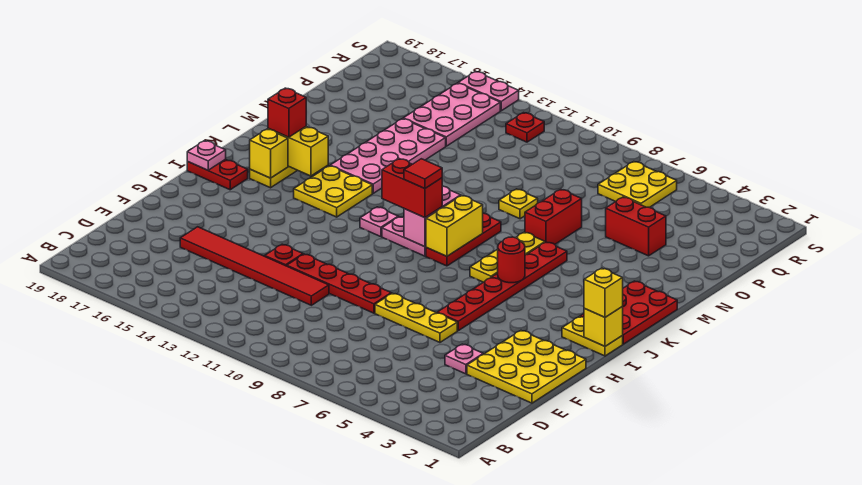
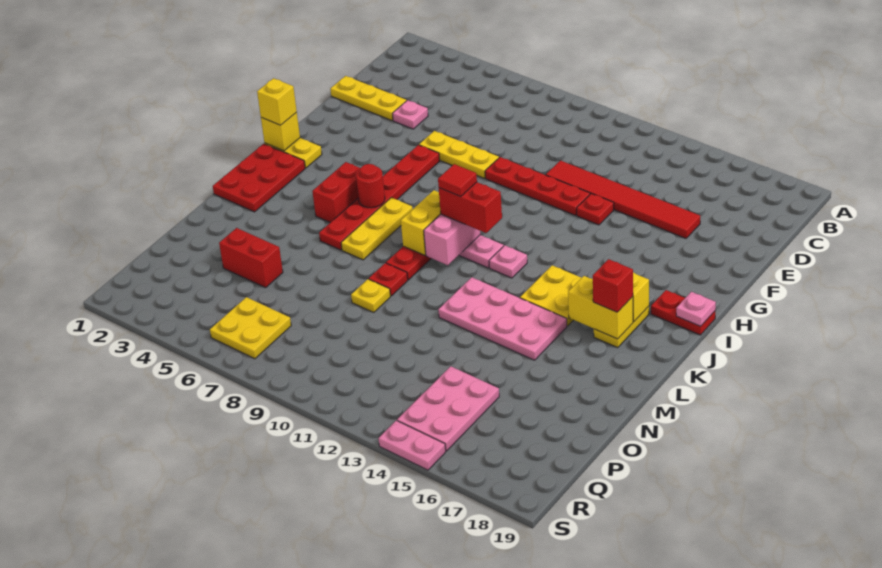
yellow 3x3 plate [467,331,586,403] -> yellow 1x3 plate [330,76,407,121]
pink 2x4 plate [330,119,446,193] -> pink 2x4 plate turned to [438,277,567,360]
red 1x2 brick [525,189,582,244] -> red 1x2 brick moved to [312,162,360,223]
red 1x1 plate [506,113,544,142] -> red 1x1 plate moved to [369,263,408,296]

